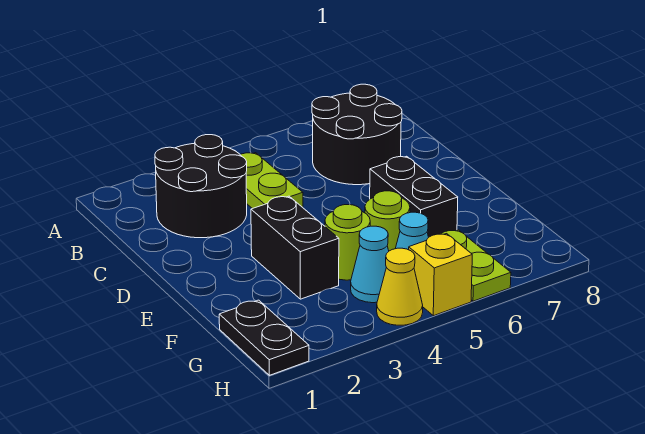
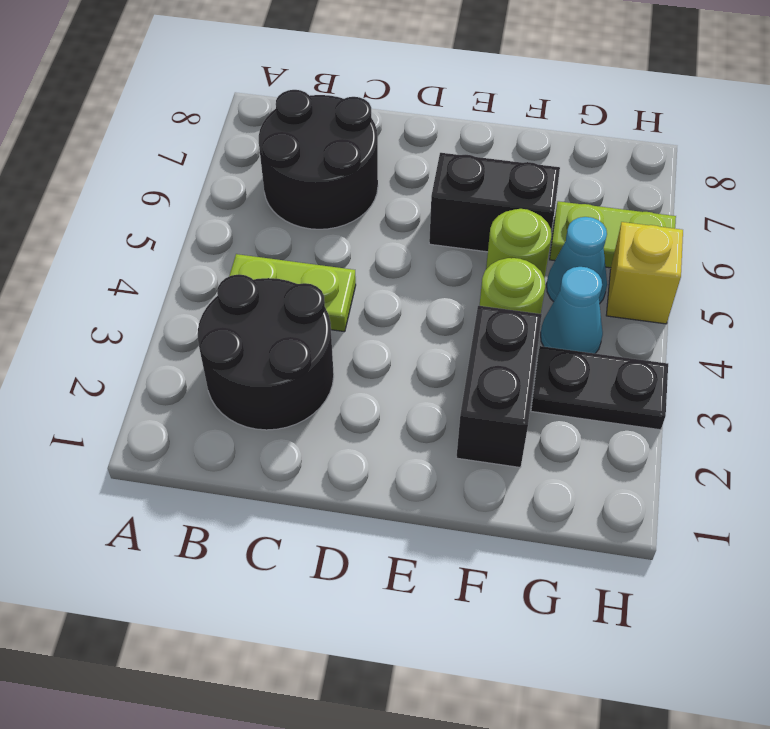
black 1x2 brick [251,196,339,299] -> black 1x2 brick turned to [456,306,542,467]
black 1x2 plate [219,300,309,375] -> black 1x2 plate moved to [531,346,668,430]
yellow 1x1 cone [377,248,423,325] -> none

